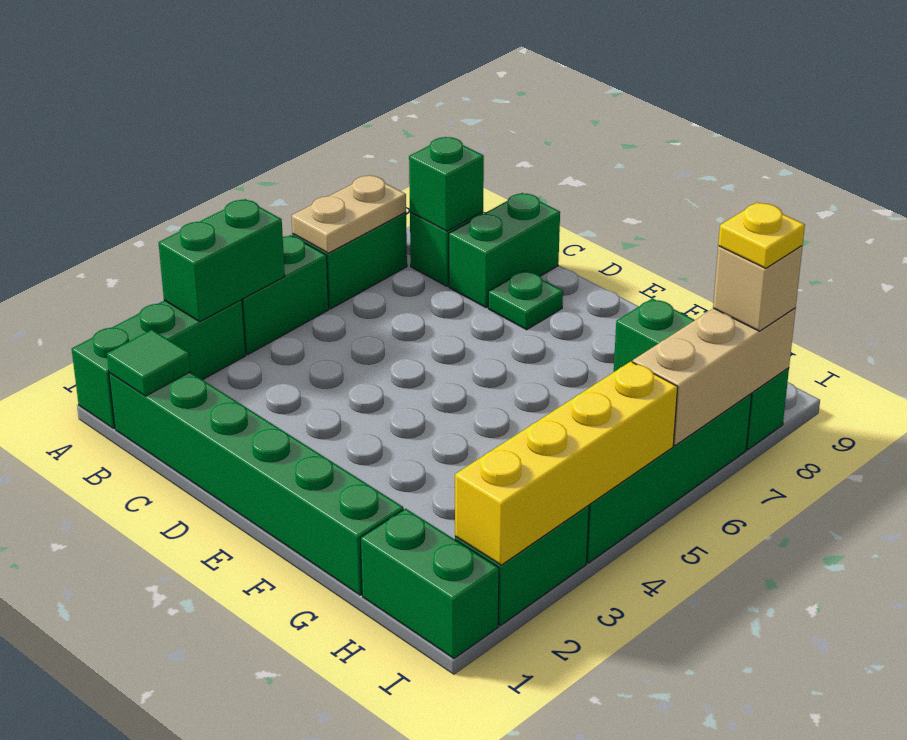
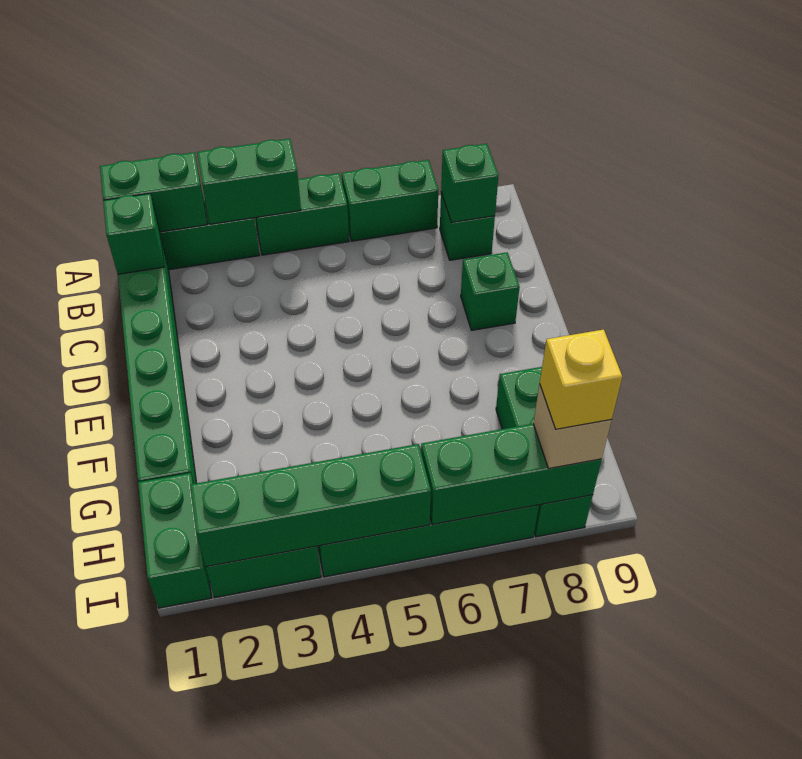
tan 1x2 plate [292,175,406,253] -> none
green 1x1 tile [107,330,190,396] -> green 1x1 brick [103,193,164,274]
green 1x2 brick [449,193,560,308] -> green 1x2 brick moved to [100,152,207,232]
green 1x1 plate [488,271,563,330] -> green 1x1 brick [461,252,520,330]
yellow 1x4 brick [455,362,678,565] -> green 1x4 brick [190,444,431,567]
tan 1x3 brick [633,308,796,446] -> green 1x3 brick [421,424,602,525]
yellow 1x1 plate [718,203,805,268] -> yellow 1x1 brick [540,329,622,429]

